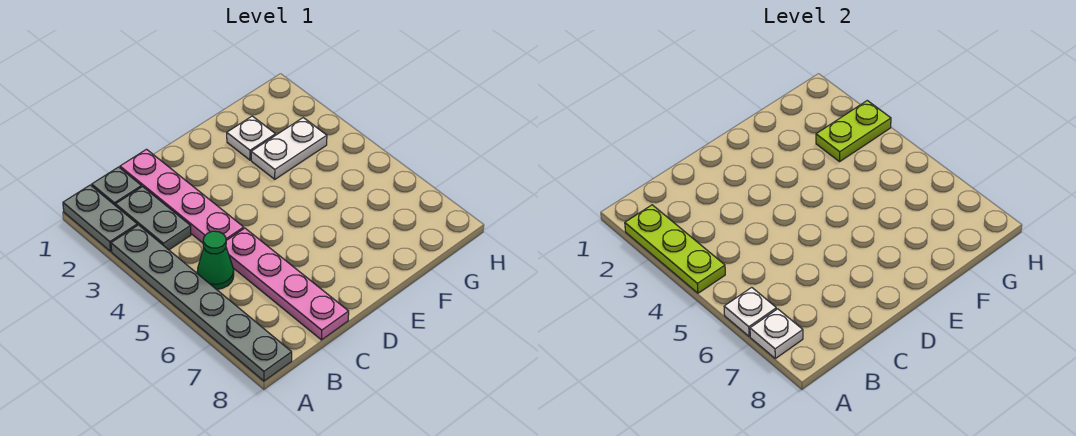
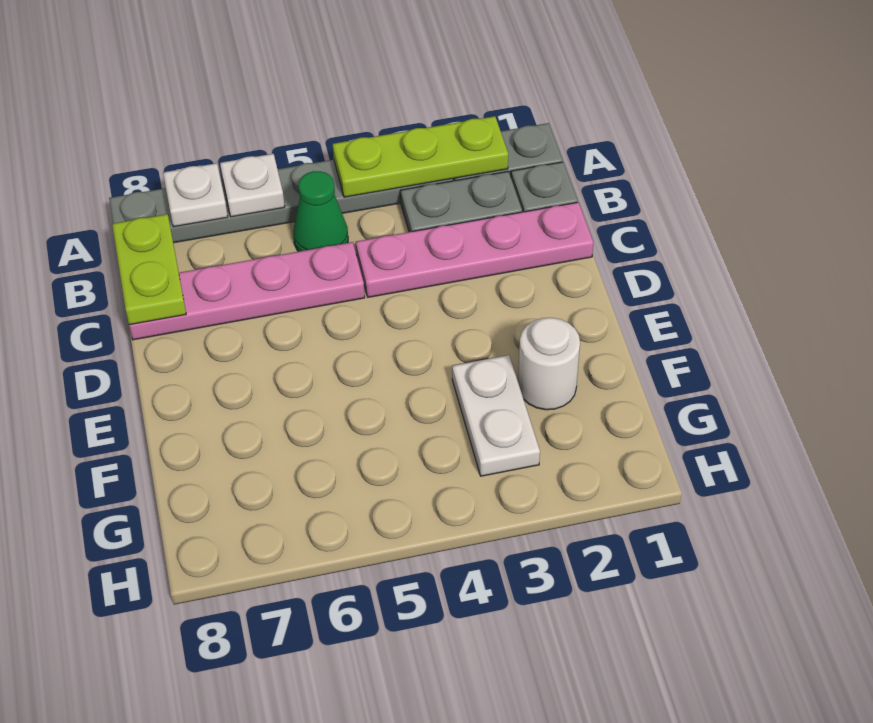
white 1x1 plate [227,116,276,160] -> white 1x1 round brick [518,318,580,410]
lime 1x2 plate [816,101,891,162] -> lime 1x2 plate moved to [112,214,186,325]

